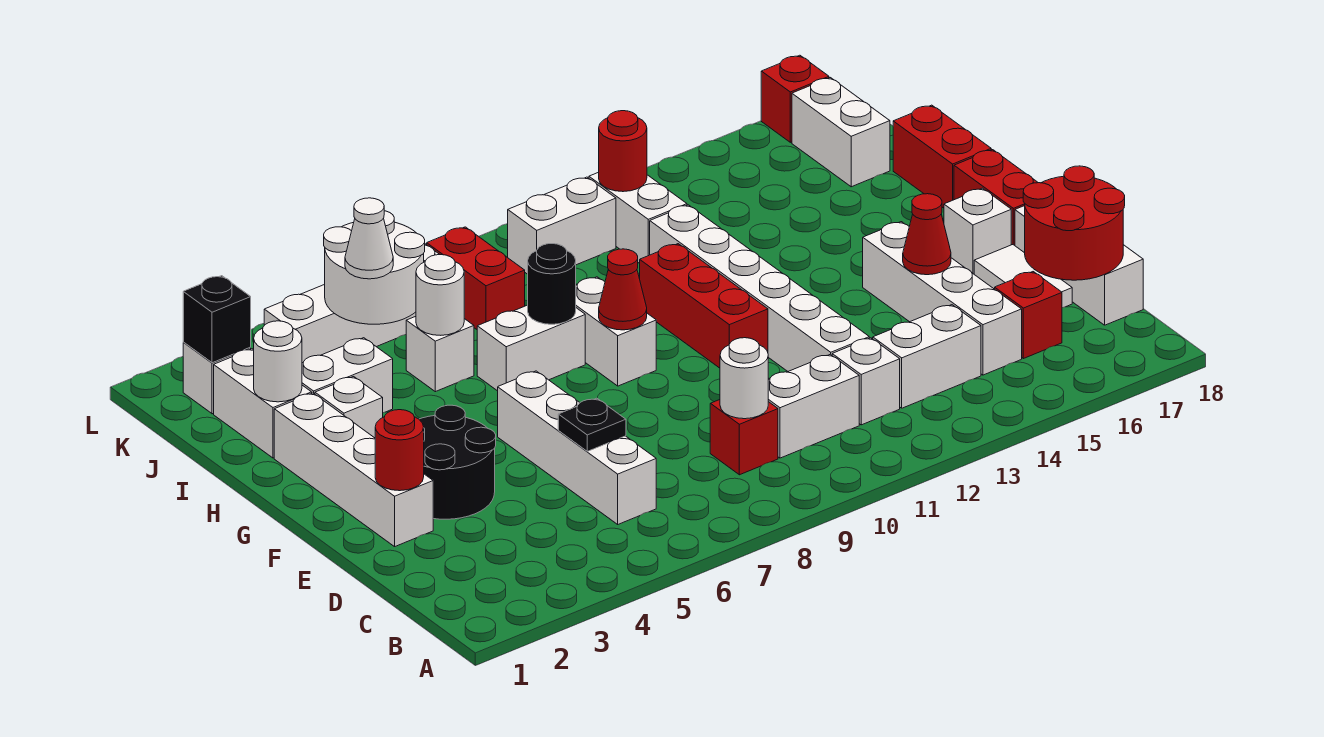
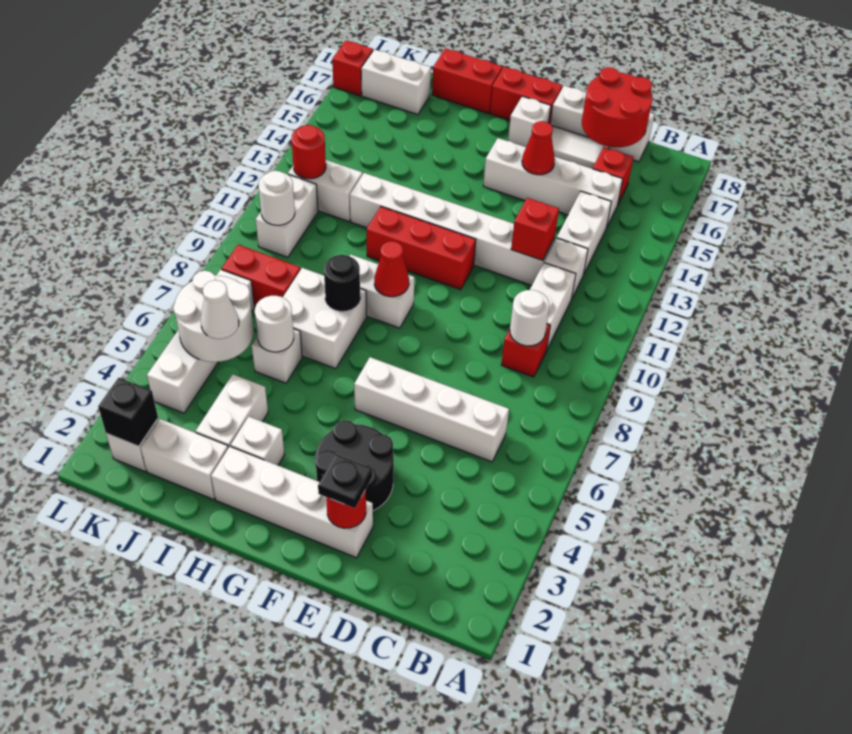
black 1x1 plate [558,398,626,451] -> black 1x1 plate moved to [318,454,372,508]
none -> red 1x1 brick [511,198,559,261]
white 1x2 brick [477,305,585,391] -> white 2x2 brick [283,268,367,369]
white 1x1 round brick [254,321,302,402] -> white 1x1 round brick moved to [259,171,295,225]

